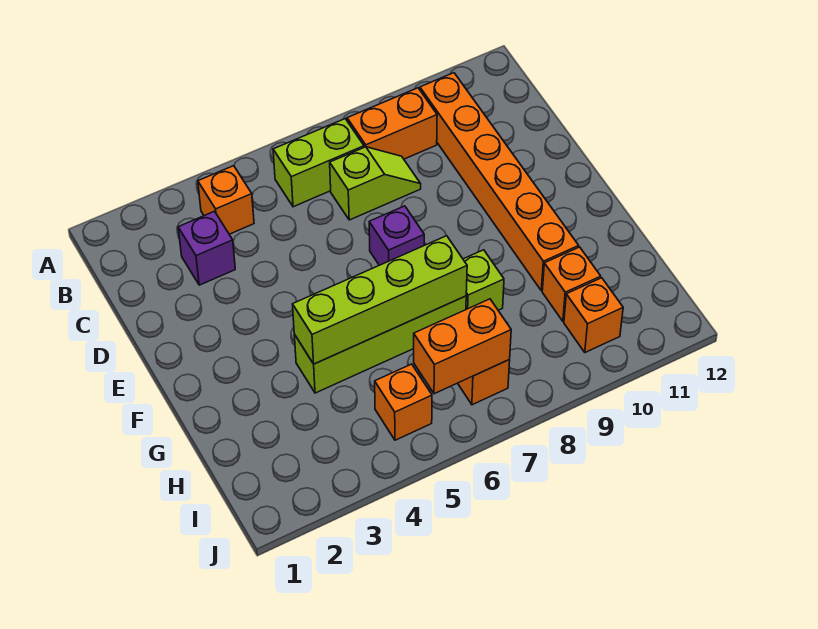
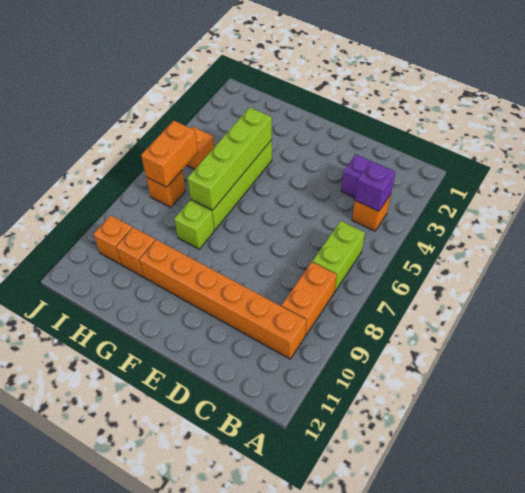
lime 1x2 slope [330,147,421,220] -> none
purple 1x1 brick [369,206,424,265] -> purple 1x1 brick moved to [355,161,395,211]

